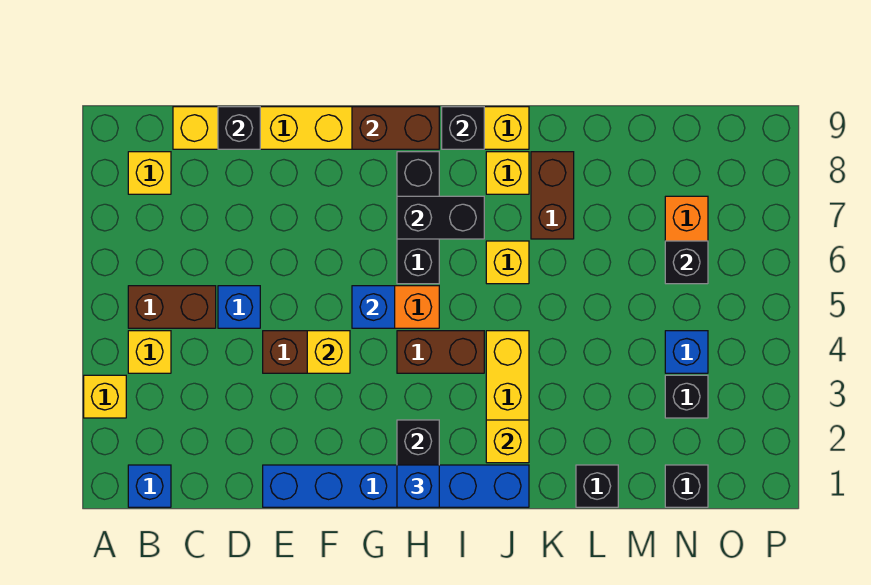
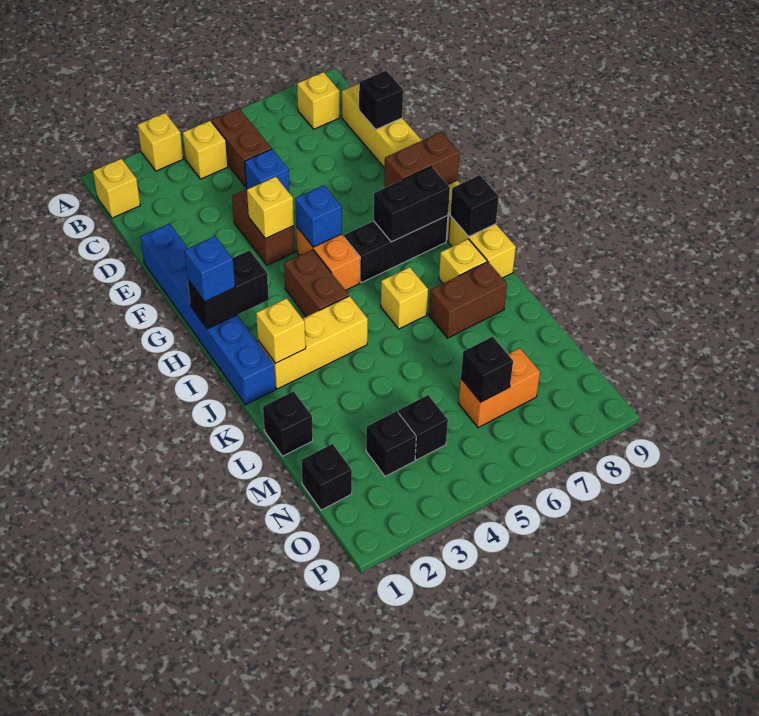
blue 1x1 brick [128,465,171,507] -> yellow 1x1 brick [93,159,140,218]
brown 1x2 brick [352,107,439,149] -> brown 1x2 brick turned to [384,132,459,187]
black 1x2 brick [397,196,484,239] -> black 1x2 brick turned to [374,167,450,242]
blue 1x1 brick [665,331,708,373] -> black 1x1 brick [398,395,448,460]

